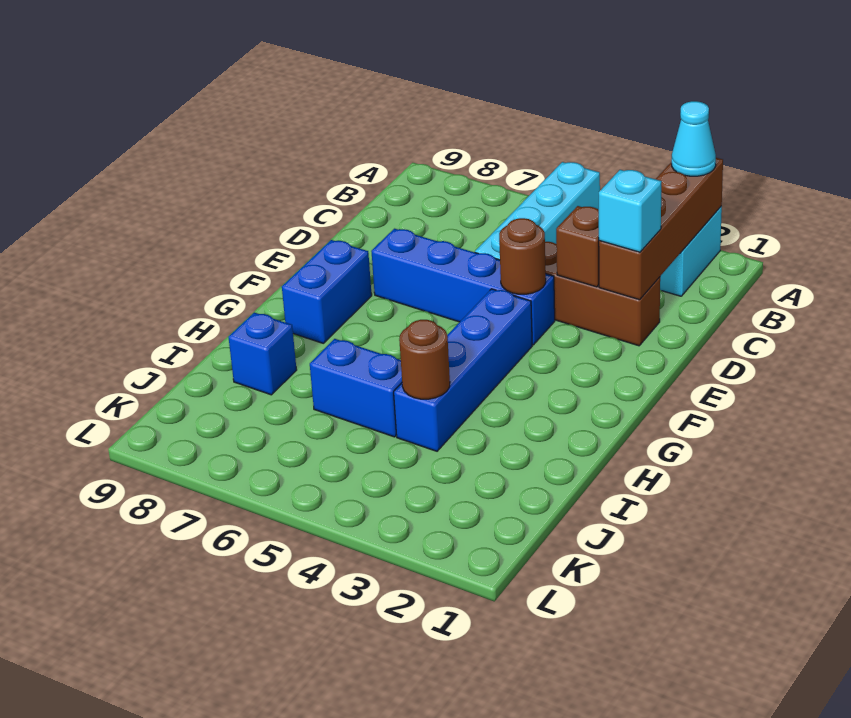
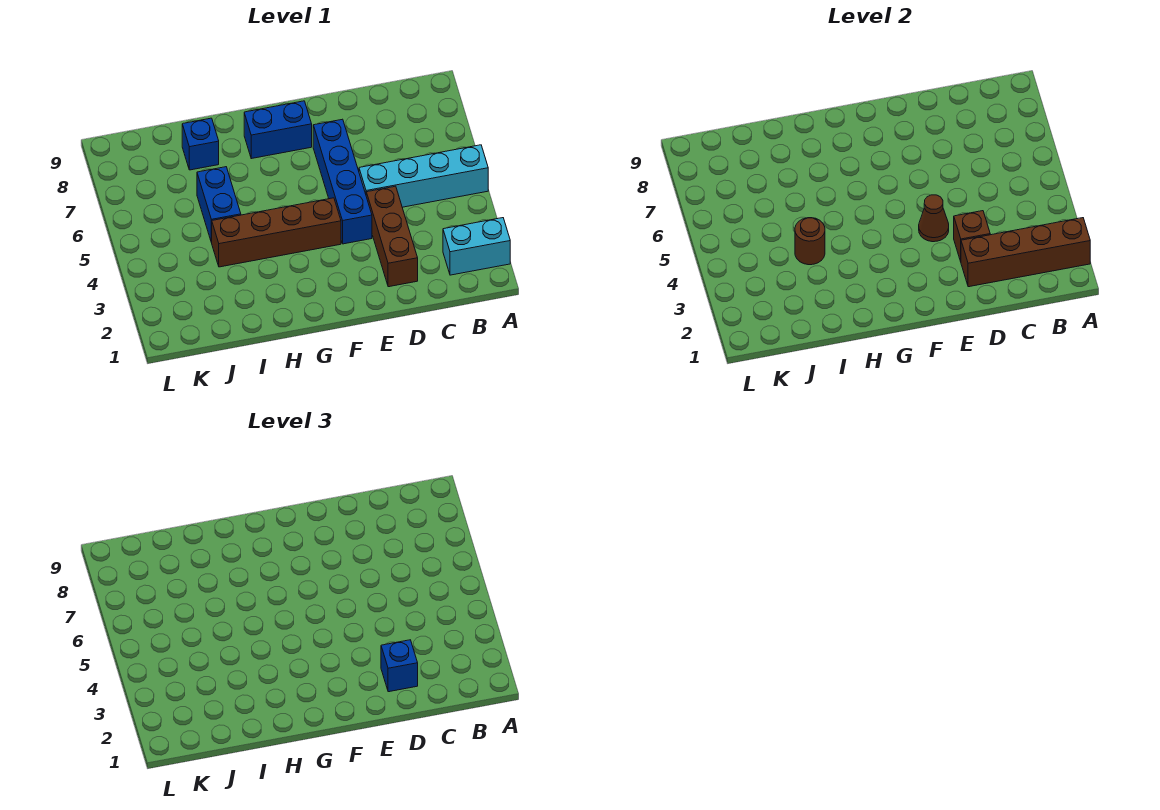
cyan 1x1 cone [672,101,716,176] -> none
cyan 1x1 brick [599,170,662,252] -> blue 1x1 brick [381,640,418,692]
brown 1x1 round brick [499,218,546,294] -> brown 1x1 cone [919,195,949,242]
blue 1x4 brick [394,289,532,451] -> brown 1x4 brick [212,198,341,267]

